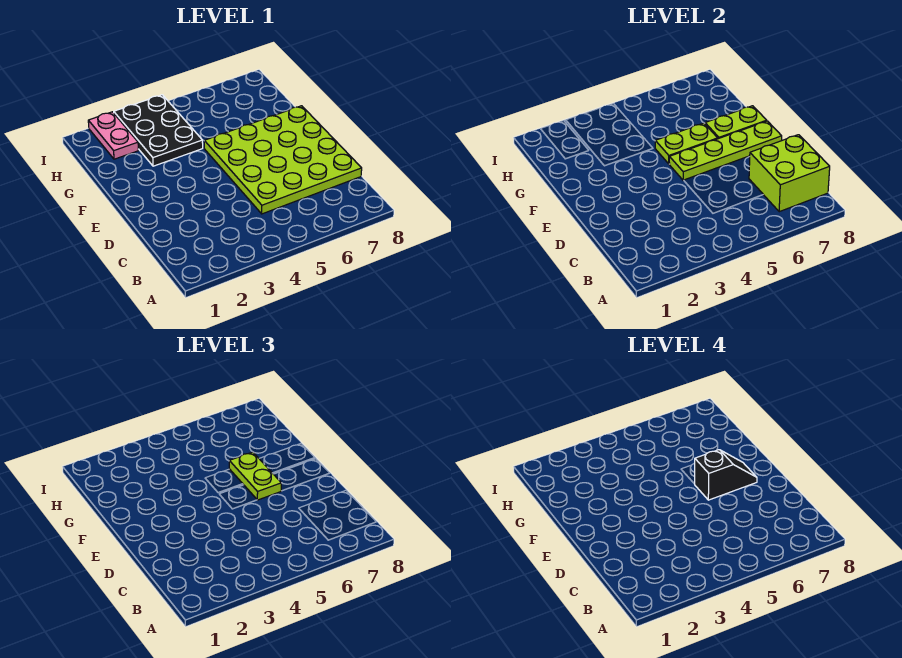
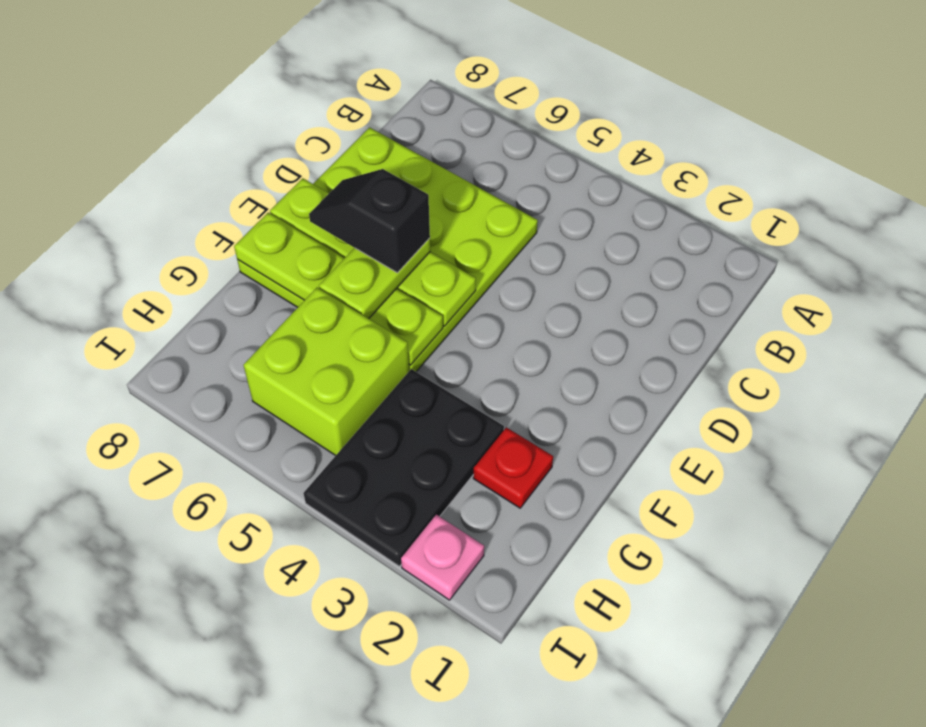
lime 2x2 brick [749,135,830,212] -> lime 2x2 brick moved to [244,288,409,456]
none -> red 1x1 plate [473,427,553,508]
pink 1x2 plate [88,112,138,159] -> pink 1x1 plate [401,515,484,600]

